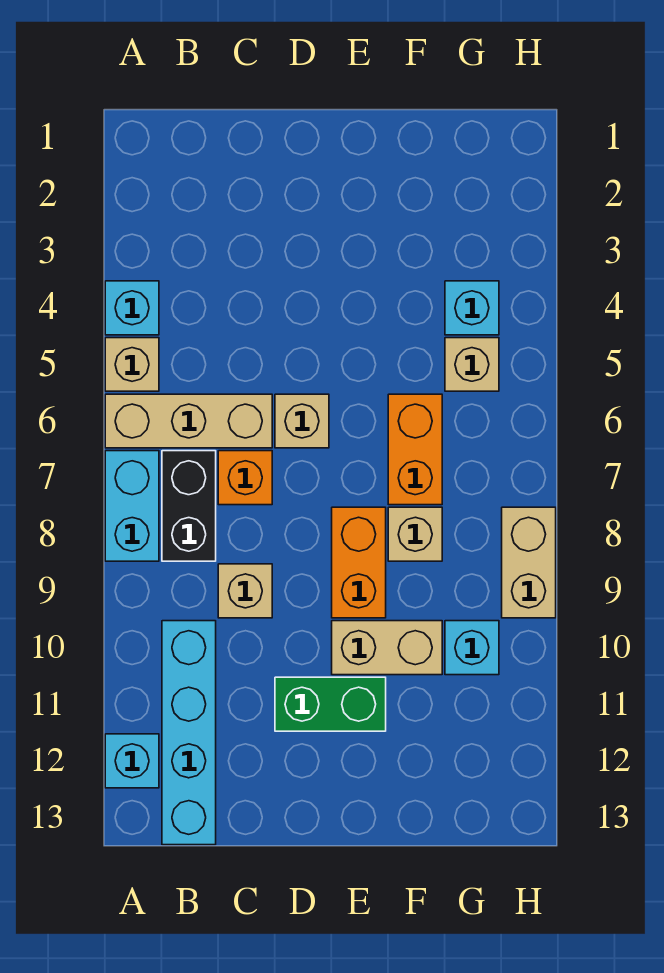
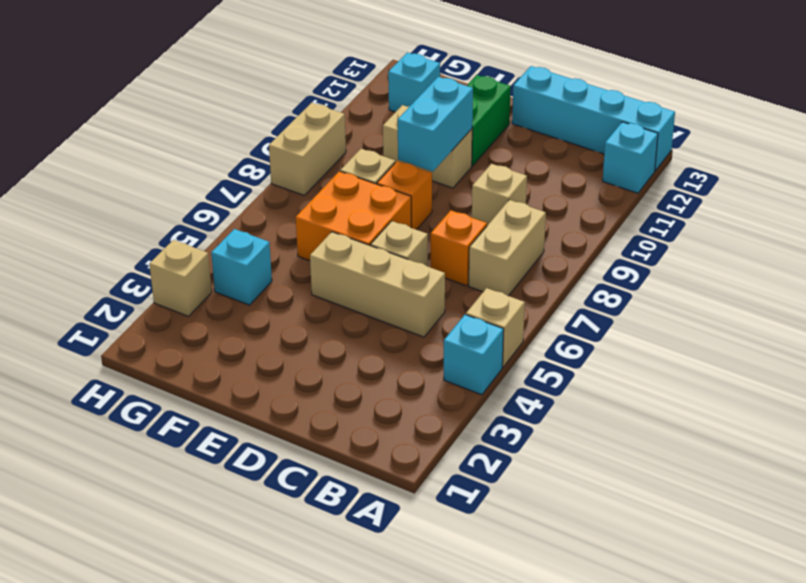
tan 1x3 brick [105,394,272,448] -> tan 1x3 brick moved to [310,232,445,337]
cyan 1x2 brick [105,451,159,561] -> cyan 1x2 brick moved to [398,77,473,171]
black 1x2 brick [162,451,216,561] -> tan 1x2 brick [469,200,546,296]
cyan 1x4 brick [162,621,216,845] -> cyan 1x4 brick turned to [512,66,675,171]
green 1x2 brick [275,677,386,731] -> green 1x2 brick turned to [467,75,511,166]
orange 1x2 brick [332,507,386,618] -> orange 1x1 brick [377,161,432,230]
orange 1x2 brick [388,394,442,505] -> orange 2x2 brick [296,171,411,261]
tan 1x1 brick [445,338,499,391] -> tan 1x1 brick moved to [149,240,212,316]
cyan 1x1 brick [445,621,499,675] -> cyan 1x1 brick moved to [388,53,440,112]

